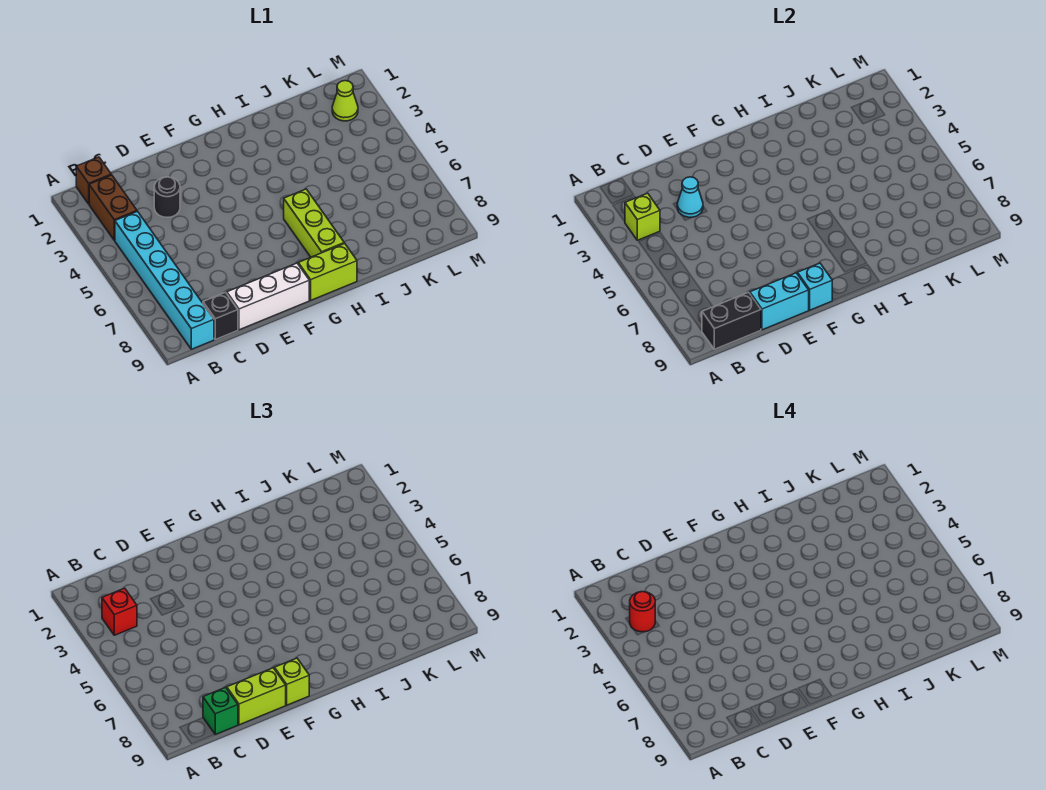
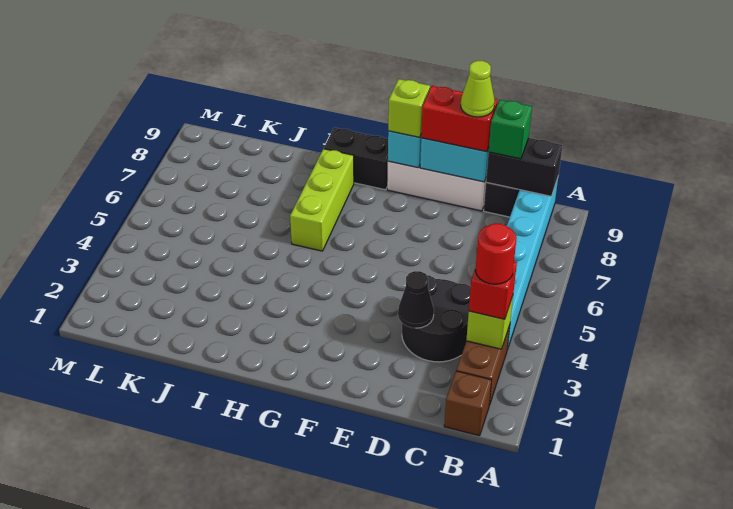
black 1x1 round brick [154,177,180,217] -> black 2x2 round brick [402,275,471,362]
cyan 1x1 cone [677,177,703,217] -> black 1x1 cone [398,271,434,328]
lime 1x2 brick [227,668,286,725] -> red 1x2 brick [421,86,498,152]
lime 1x2 brick [298,243,357,300] -> black 1x2 brick [324,127,388,190]
lime 1x1 cone [332,81,358,121] -> lime 1x1 cone moved to [461,61,495,117]

